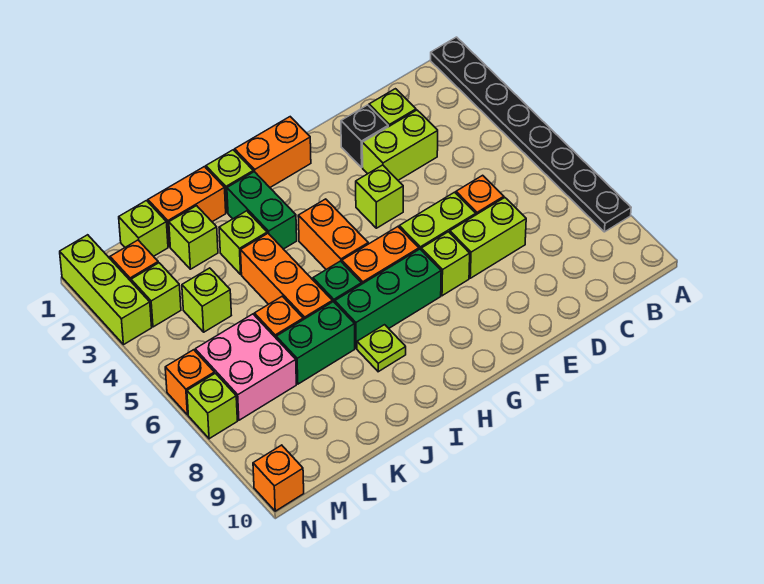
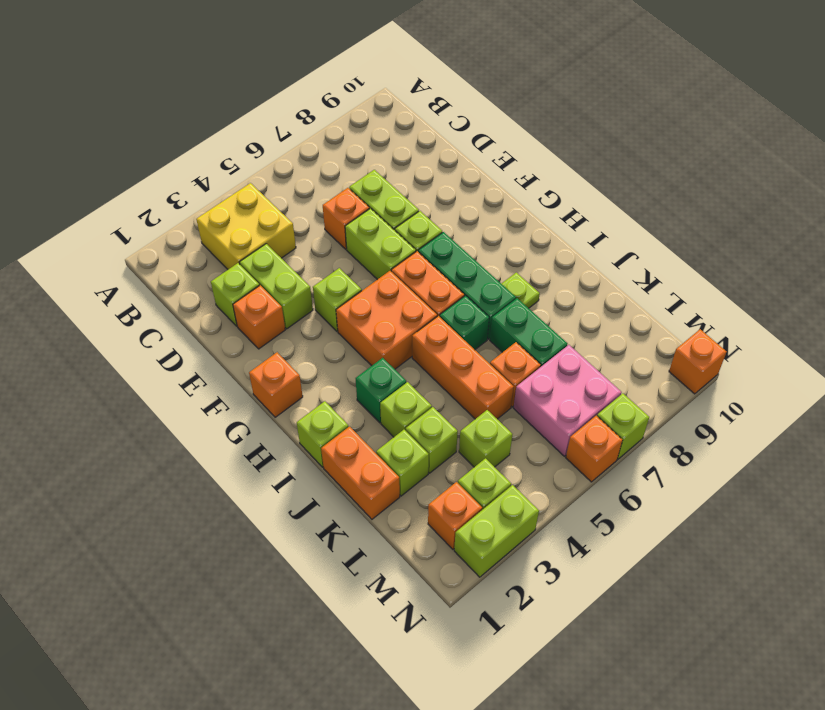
black 1x8 plate [431,37,631,232] -> none
none -> yellow 2x2 brick [196,183,296,269]
black 1x1 brick [341,105,388,167] -> orange 1x1 brick [233,285,285,349]
orange 1x2 brick [235,117,311,187] -> orange 1x1 brick [249,352,303,417]
orange 1x2 brick [298,199,368,269] -> orange 2x2 brick [336,271,437,369]
green 1x2 brick [227,172,297,249] -> green 1x1 brick [356,358,406,423]
orange 1x3 brick [241,233,332,320] -> orange 1x3 brick turned to [412,316,514,419]
lime 1x1 brick [119,201,168,256] -> lime 1x1 brick moved to [406,407,458,473]
lime 1x3 brick [60,235,152,345] -> lime 1x2 brick [454,485,539,577]

